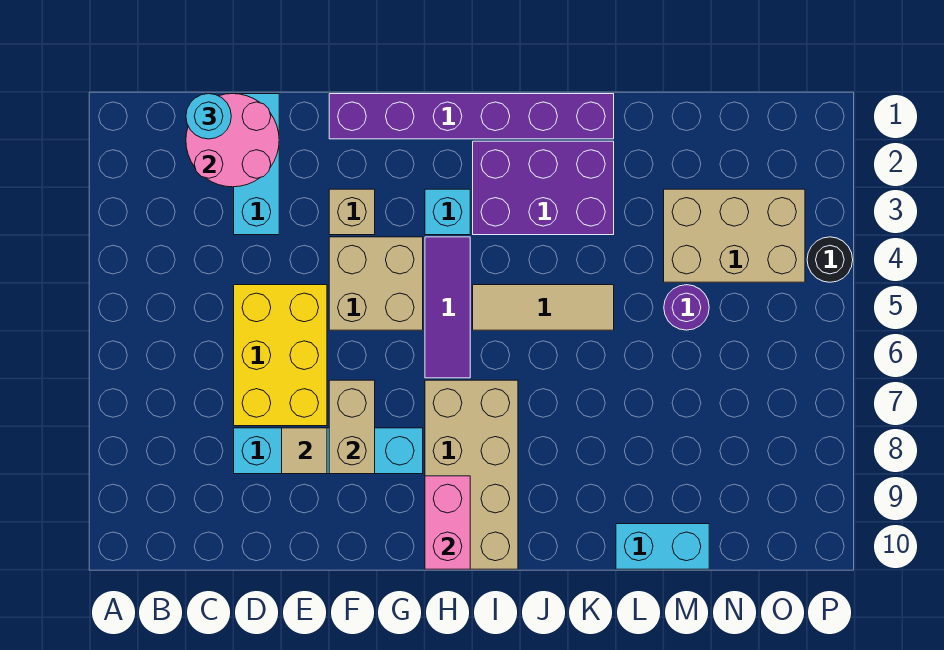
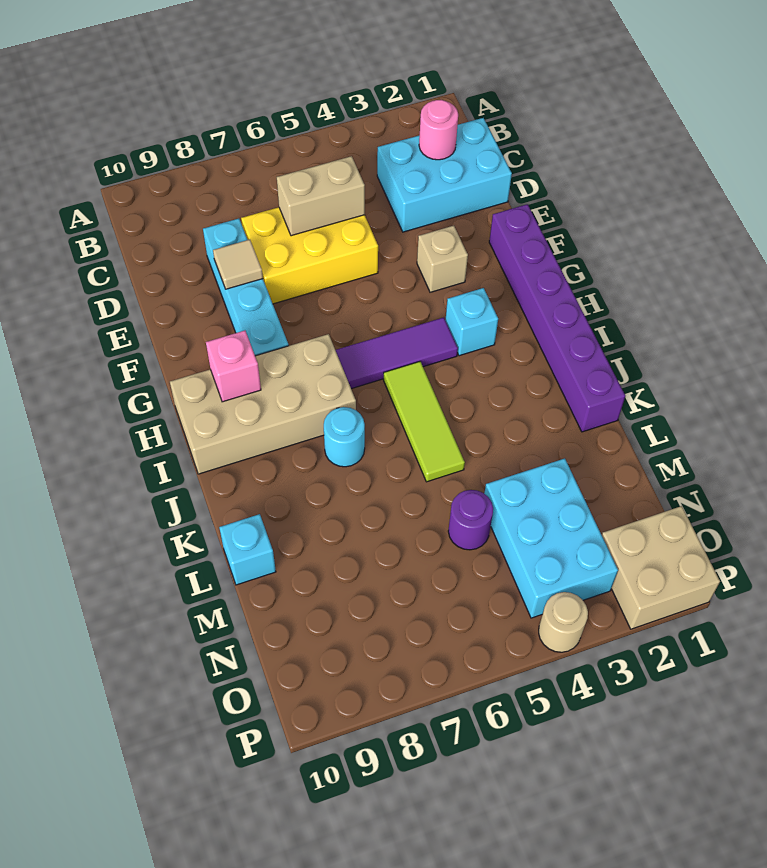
pink 2x2 round brick [186,94,279,187] -> pink 1x1 round brick [419,100,458,160]
cyan 1x1 round brick [186,94,231,139] -> cyan 1x1 round brick moved to [324,407,365,467]
cyan 1x3 brick [234,94,279,235] -> cyan 2x3 brick [377,118,512,232]
tan 2x2 brick [329,237,423,330] -> tan 2x2 brick moved to [602,506,720,629]
tan 1x2 brick [329,380,375,474] -> tan 1x2 brick moved to [277,156,365,236]
pink 1x2 brick [425,476,470,569] -> pink 1x1 brick [206,331,261,402]
purple 2x3 brick [473,141,614,235] -> none
tan 1x3 tile [473,285,614,330] -> lime 1x3 tile [384,362,465,482]
cyan 1x2 brick [616,524,709,569] -> cyan 1x1 brick [219,514,276,585]
tan 2x3 brick [664,189,805,282] -> cyan 2x3 brick [484,459,618,618]
black 1x1 round brick [807,237,853,282] -> tan 1x1 round brick [539,592,588,652]

